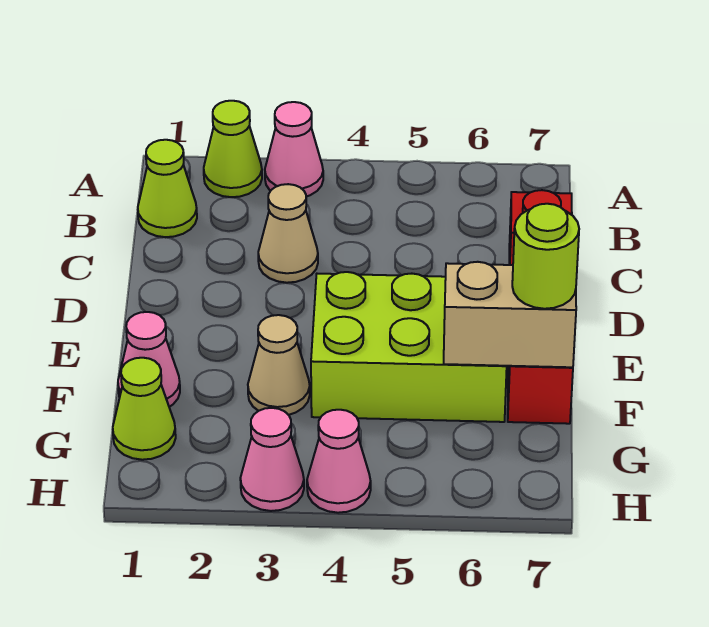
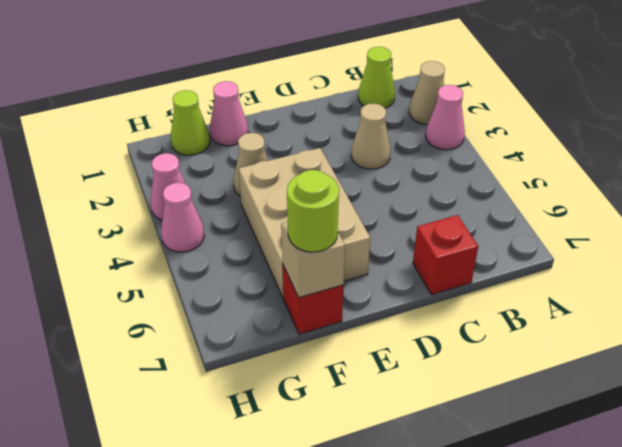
lime 1x1 cone [204,101,262,197] -> tan 1x1 cone [409,61,445,124]
lime 2x3 brick [311,272,507,422] -> tan 2x3 brick [239,148,370,299]
tan 1x2 brick [444,262,576,367] -> tan 1x1 brick [281,222,345,298]

